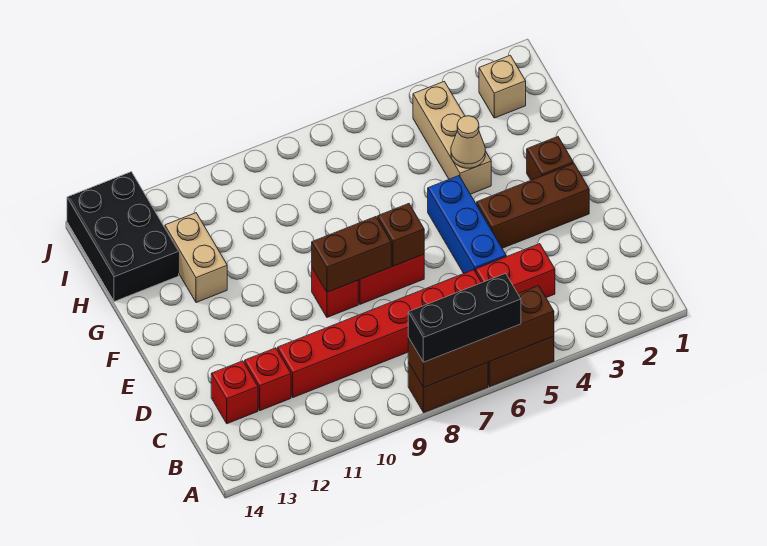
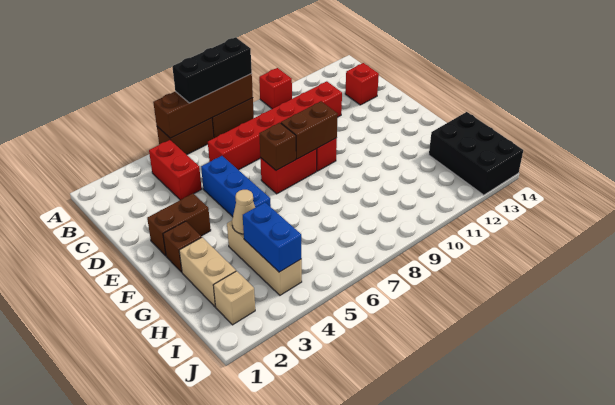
red 1x2 brick [476,244,555,298] -> red 1x2 brick turned to [149,140,202,200]
red 1x1 brick [245,348,291,411] -> red 1x1 brick moved to [259,68,292,109]
brown 1x3 brick [477,163,589,248] -> brown 1x2 brick [147,194,211,256]
tan 1x2 brick [165,213,227,303] -> tan 1x2 brick moved to [179,237,236,307]
none -> blue 1x2 brick [243,202,301,272]

